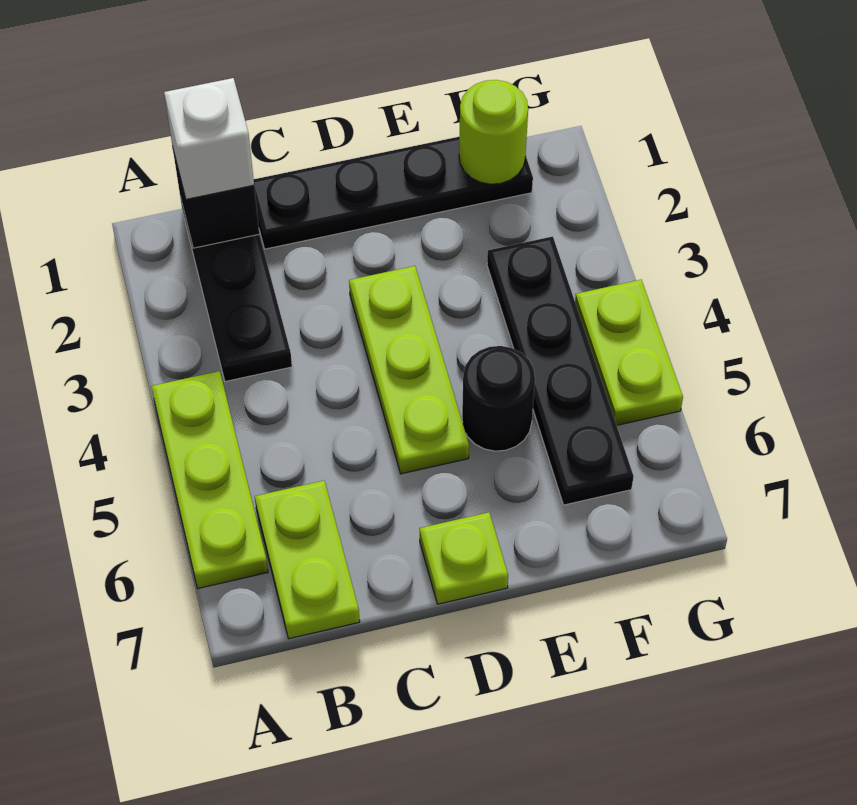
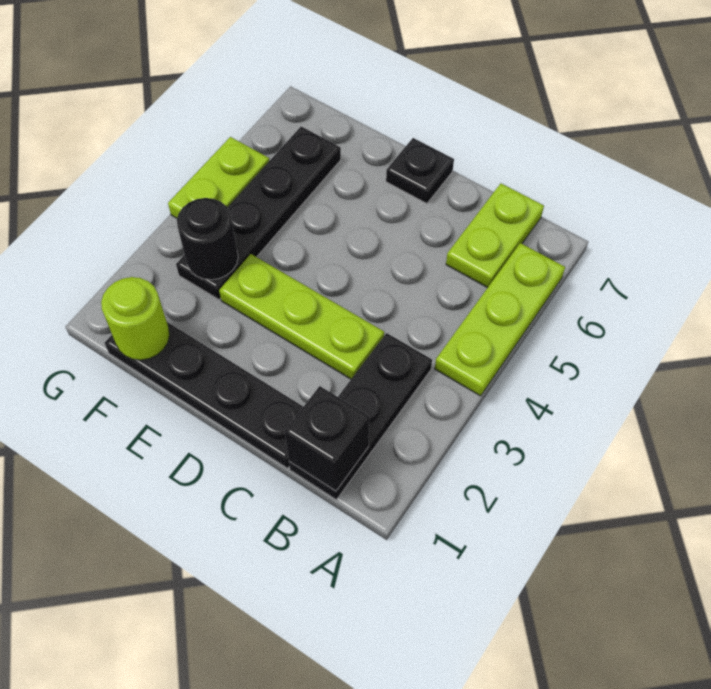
white 1x1 brick [164,78,254,199] -> none
lime 1x3 plate [349,266,469,474] -> lime 1x3 plate turned to [219,254,384,379]
lime 1x1 plate [419,512,508,604] -> black 1x1 plate [386,138,454,204]
black 1x1 round brick [462,346,535,451] -> black 1x1 round brick moved to [177,198,238,280]

